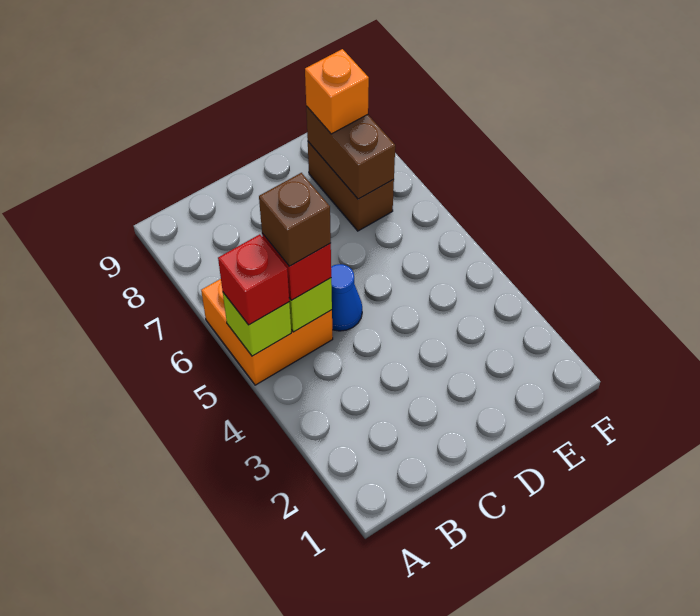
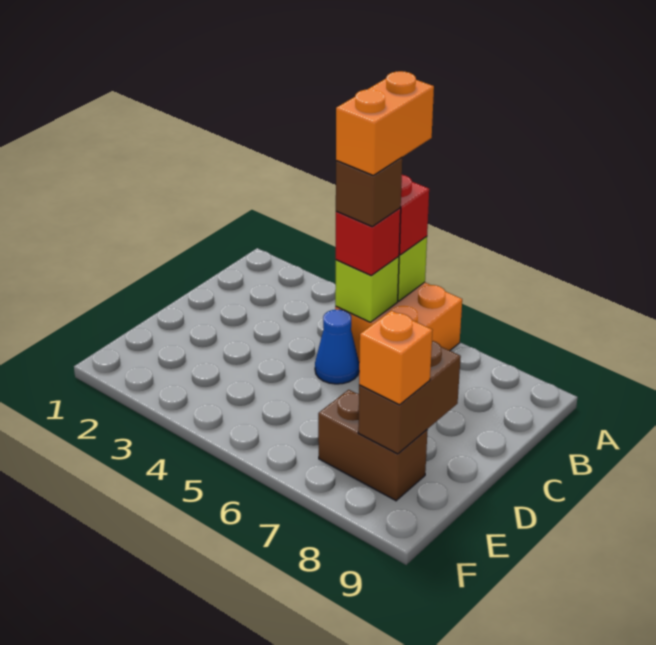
none -> orange 1x2 brick [336,71,434,175]
brown 1x2 brick [306,106,395,199] -> brown 1x2 brick turned to [358,341,461,454]

